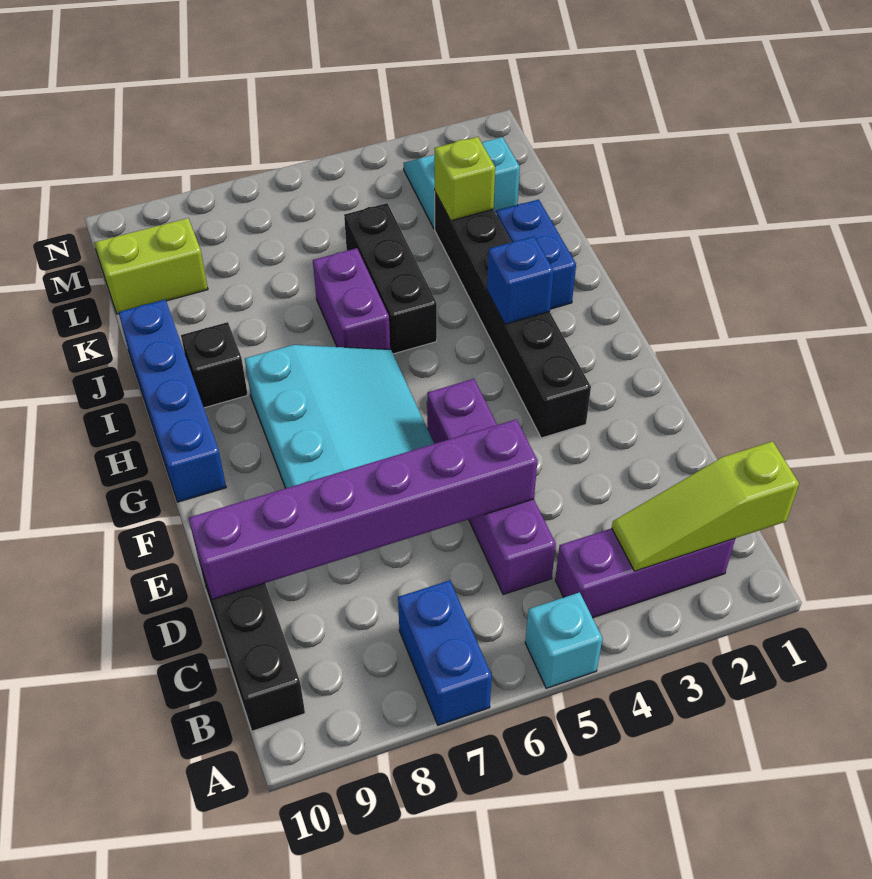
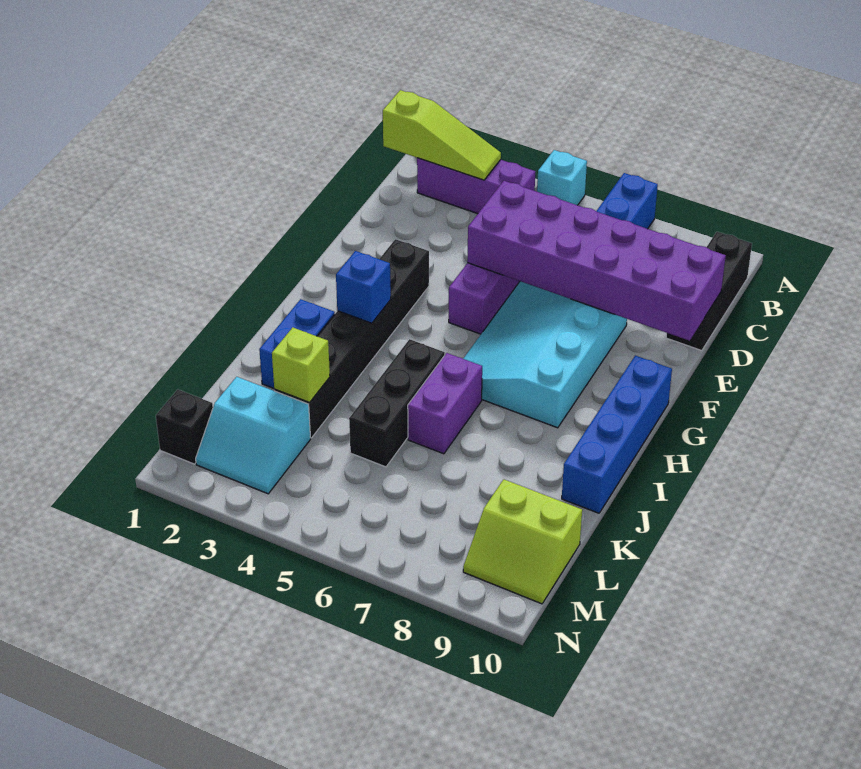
purple 1x6 brick [189,419,537,599] -> purple 2x6 brick [467,181,726,341]
black 1x1 brick [181,322,248,408] -> black 1x1 brick moved to [156,390,213,464]

